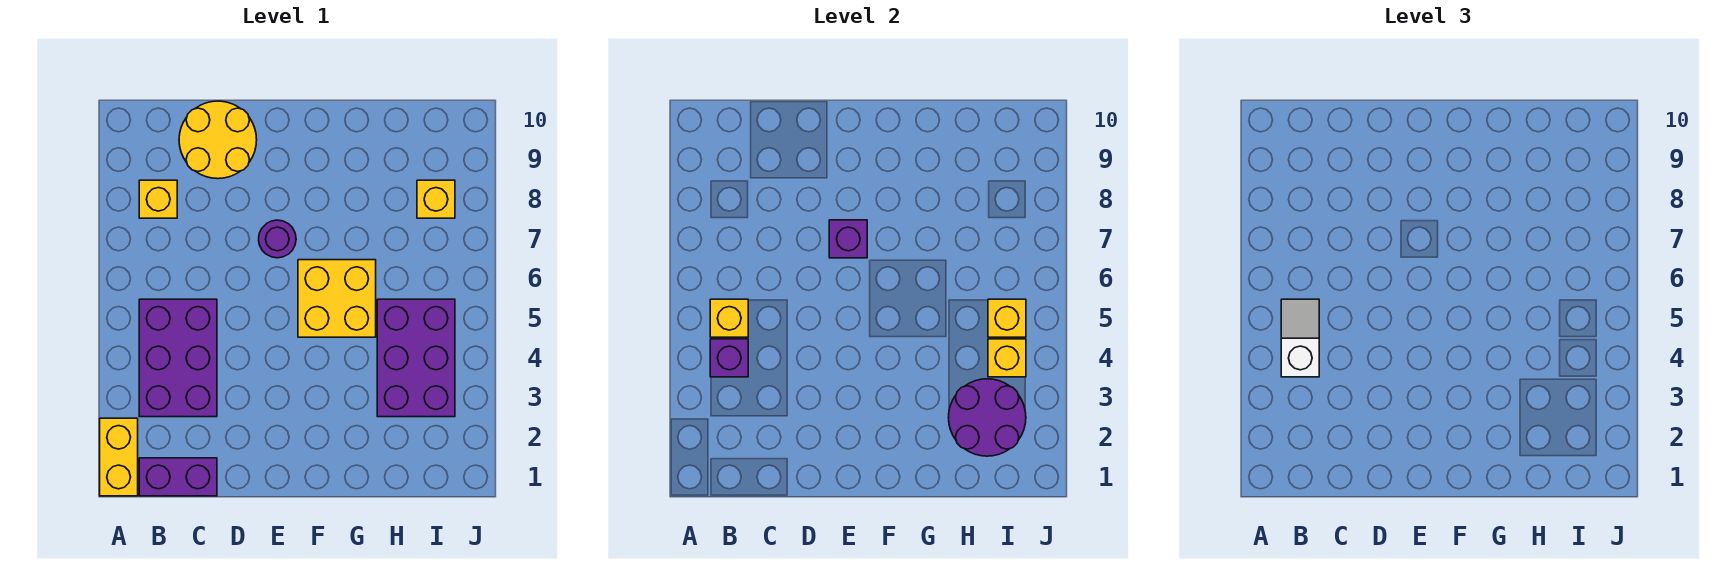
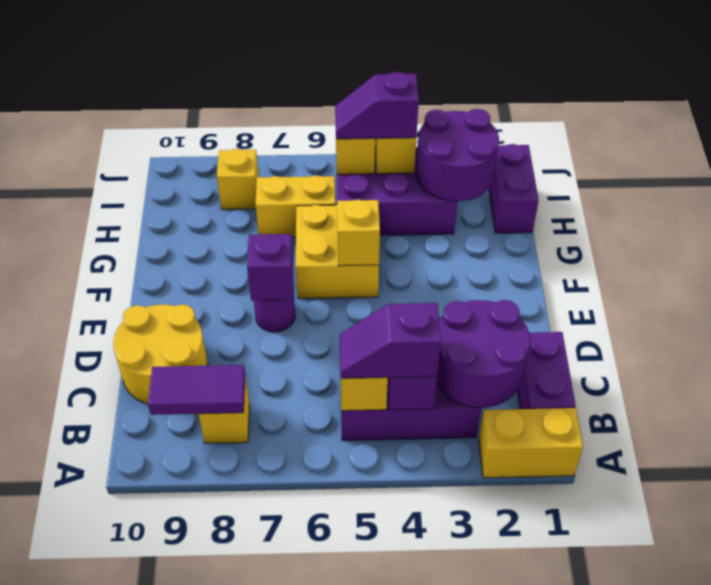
none -> purple 2x2 round brick [437,300,530,408]
white 1x2 slope [1281,299,1319,377] -> purple 1x2 slope [340,303,441,378]
none -> purple 1x2 tile [148,365,245,415]
none -> yellow 1x1 brick [337,200,380,266]
none -> purple 1x2 brick [489,144,539,233]
none -> yellow 1x2 brick [256,175,335,237]
none -> purple 1x2 slope [335,72,419,139]

